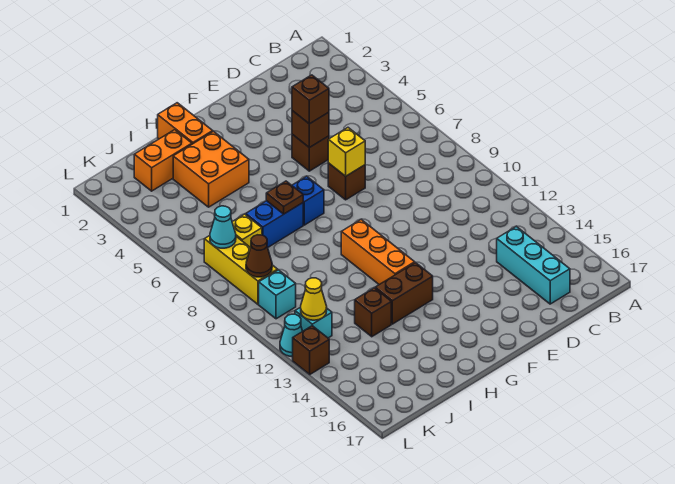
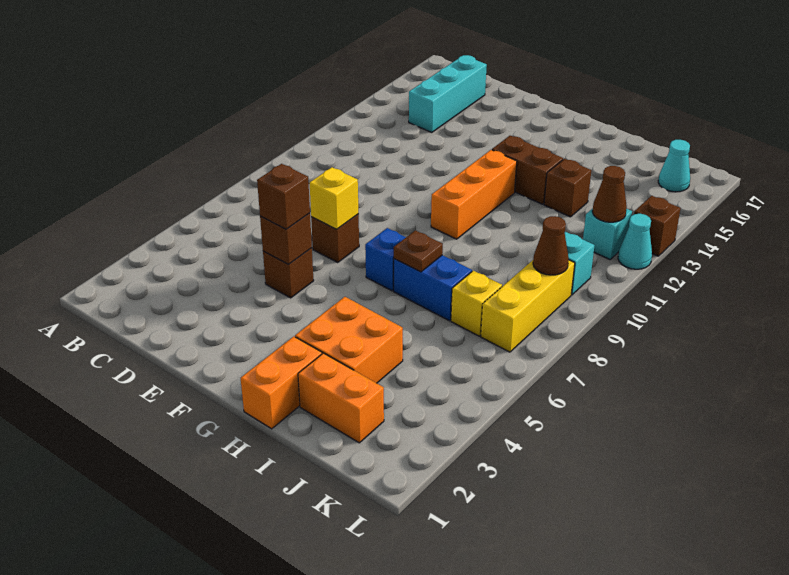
cyan 1x1 cone [210,206,236,248] -> cyan 1x1 cone moved to [658,140,690,192]
yellow 1x1 cone [301,278,327,320] -> brown 1x1 cone [592,166,627,222]

